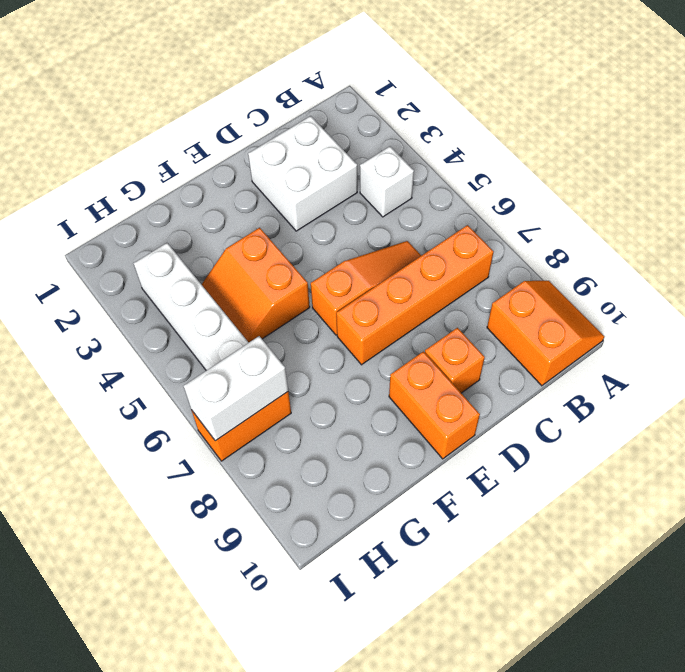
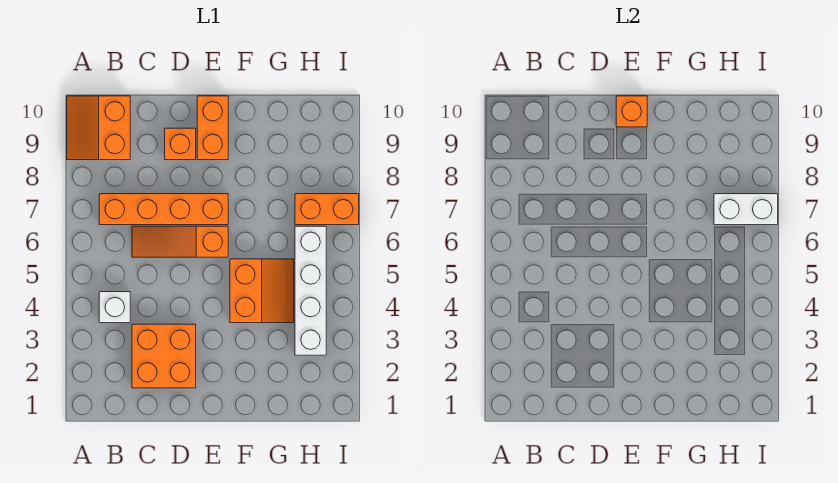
white 2x2 brick [248,116,357,231] -> orange 2x2 brick [132,324,196,388]
none -> orange 1x1 brick [616,96,647,127]

